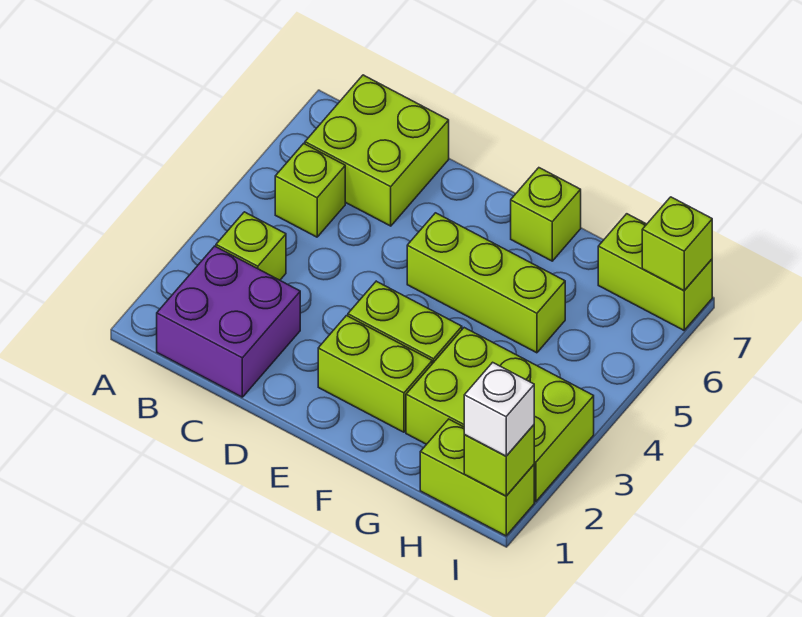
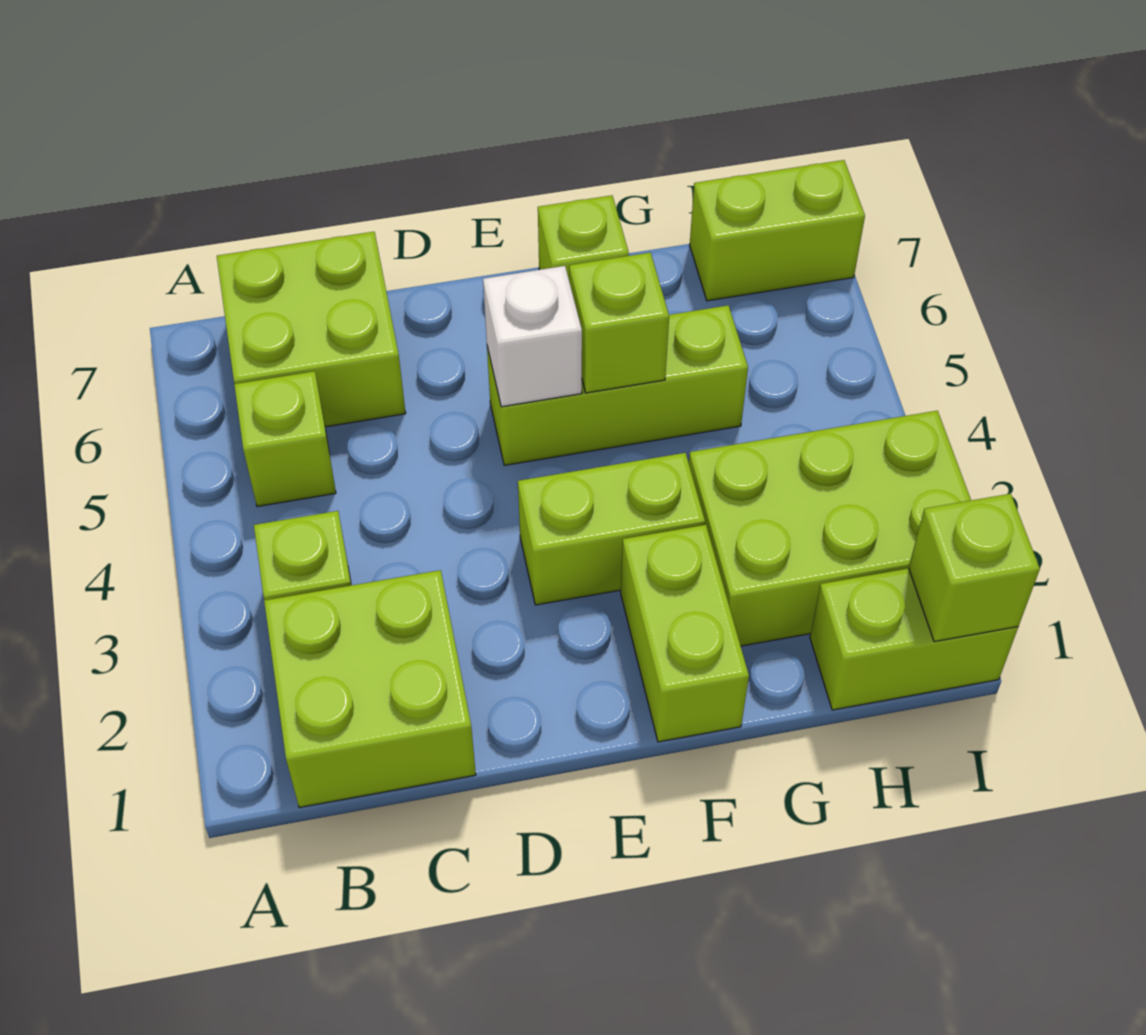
purple 2x2 brick [157,246,300,397] -> lime 2x2 brick [264,570,476,808]
lime 1x2 brick [318,316,432,432] -> lime 1x2 brick turned to [621,525,749,742]
white 1x1 brick [464,362,534,456] -> white 1x1 brick moved to [483,266,582,407]
lime 1x1 brick [642,197,712,290] -> lime 1x1 brick moved to [569,252,669,393]

